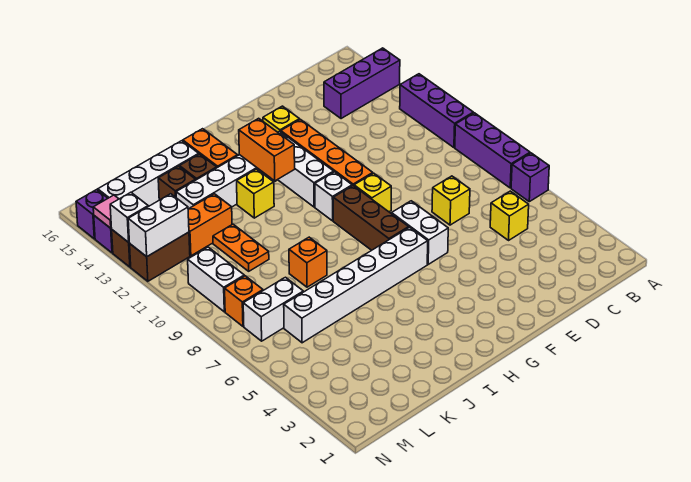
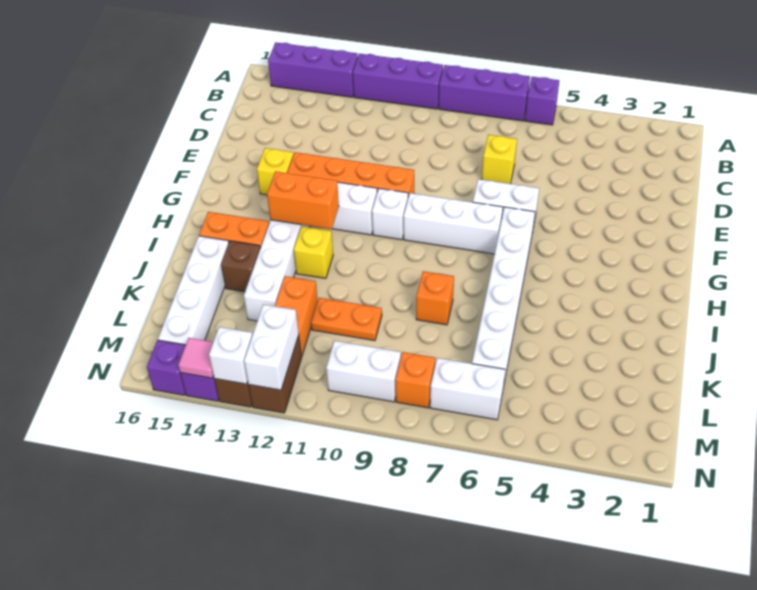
purple 1x3 brick [324,48,400,119] -> purple 1x3 brick turned to [268,42,358,97]
yellow 1x1 brick [490,191,529,240] -> none
yellow 1x1 brick [354,173,391,212] -> none
brown 1x3 brick [333,186,409,250] -> white 1x3 brick [404,193,503,254]
brown 1x1 brick [158,166,196,200] -> none
white 1x2 brick [243,277,303,341] -> white 1x2 brick turned to [430,358,505,420]

